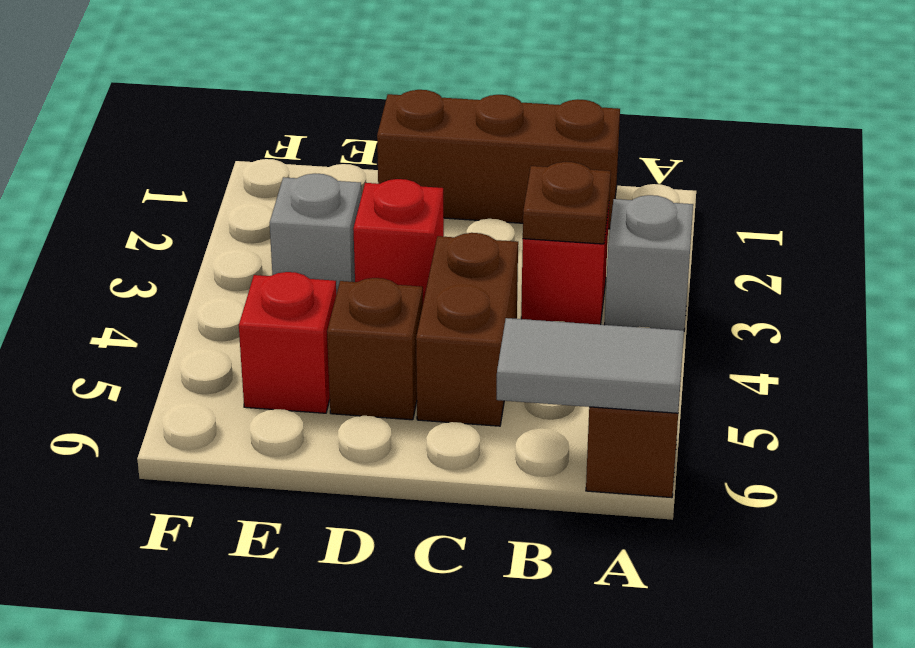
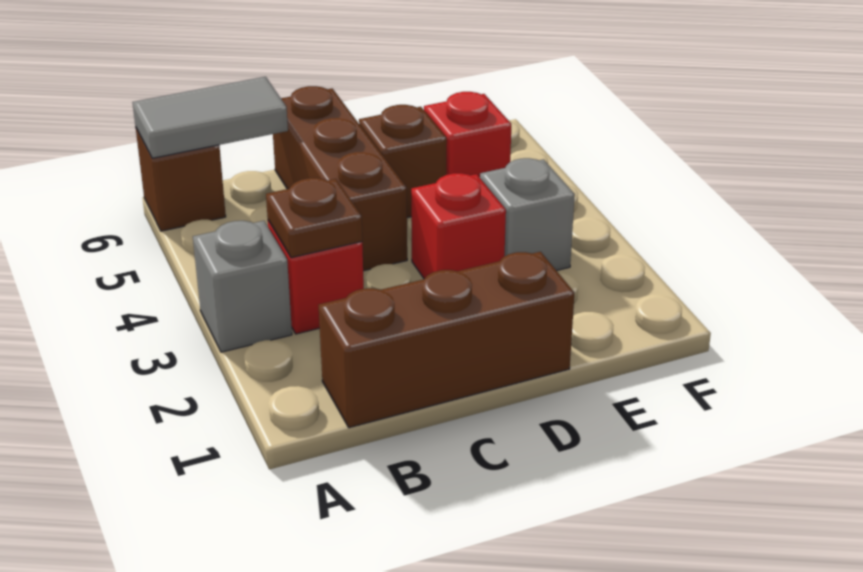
brown 1x2 brick [416,233,518,426] -> brown 1x3 brick [273,86,407,271]

